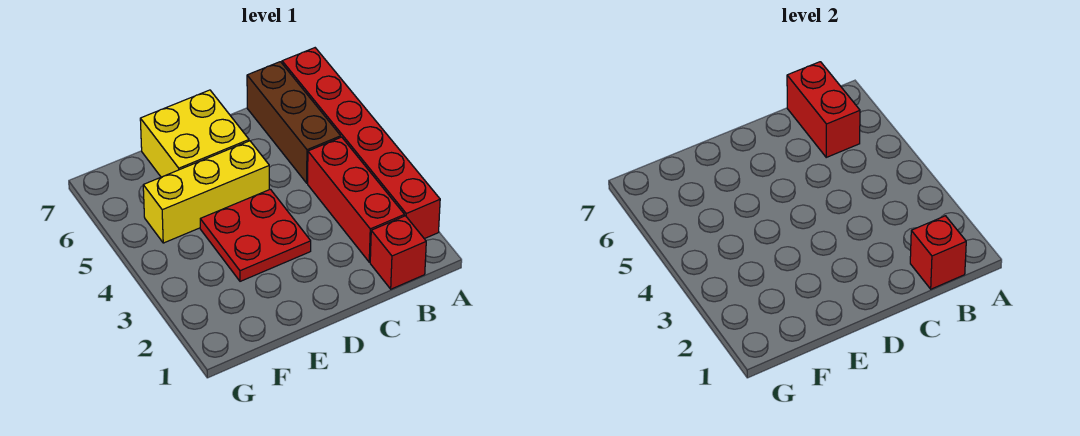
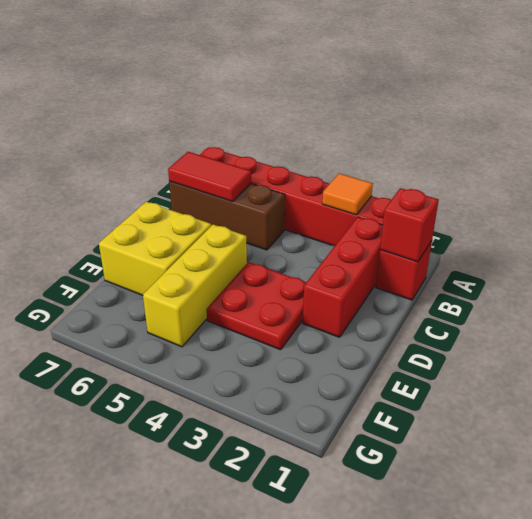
none -> orange 1x1 tile [322,173,373,215]
red 1x3 brick [308,137,404,262] -> red 1x3 brick turned to [303,217,383,337]
red 1x2 brick [787,62,860,157] -> red 1x2 tile [168,152,251,202]

